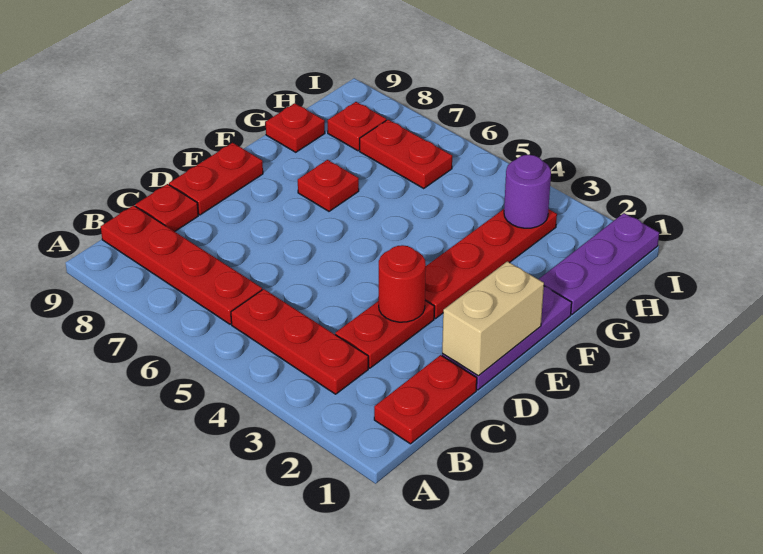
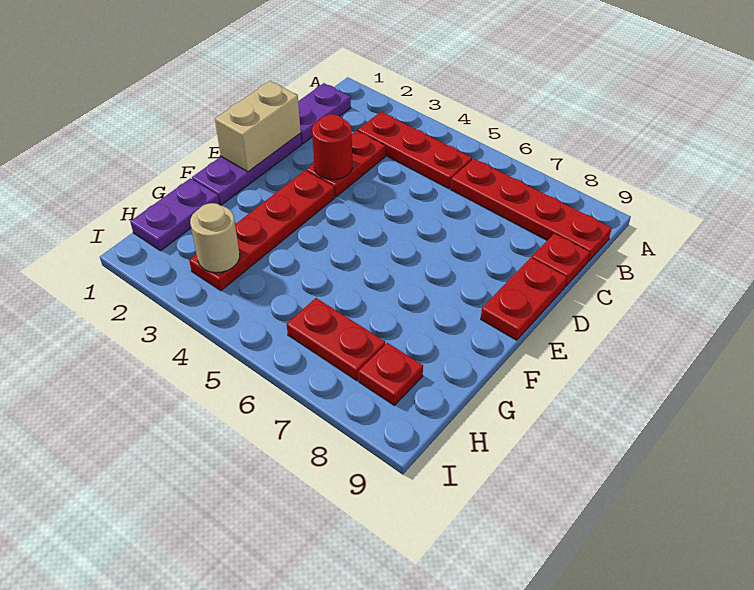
red 1x2 plate [374,355,477,444] -> purple 1x2 plate [298,83,351,144]
red 1x1 plate [298,160,359,211] -> none
purple 1x3 plate [539,213,659,314] -> purple 1x2 plate [130,178,219,251]
red 1x1 plate [266,103,325,152] -> none
purple 1x1 round brick [504,155,551,228] -> tan 1x1 round brick [190,203,240,273]

